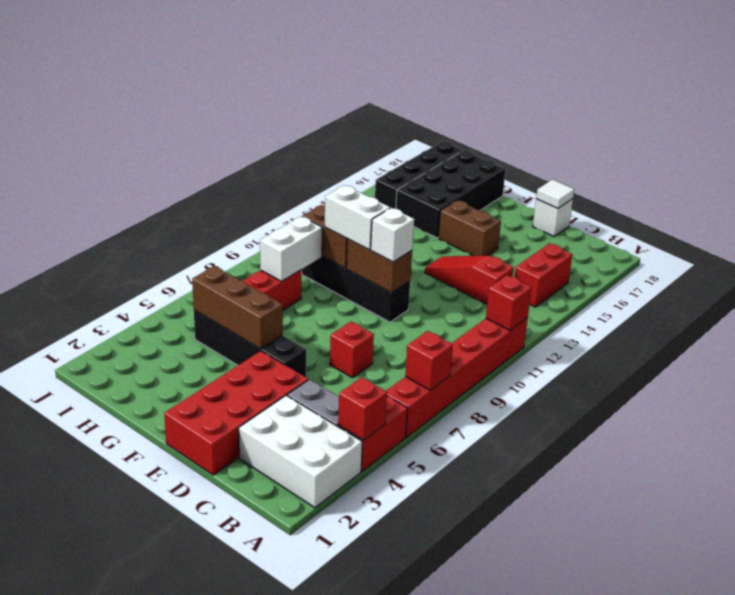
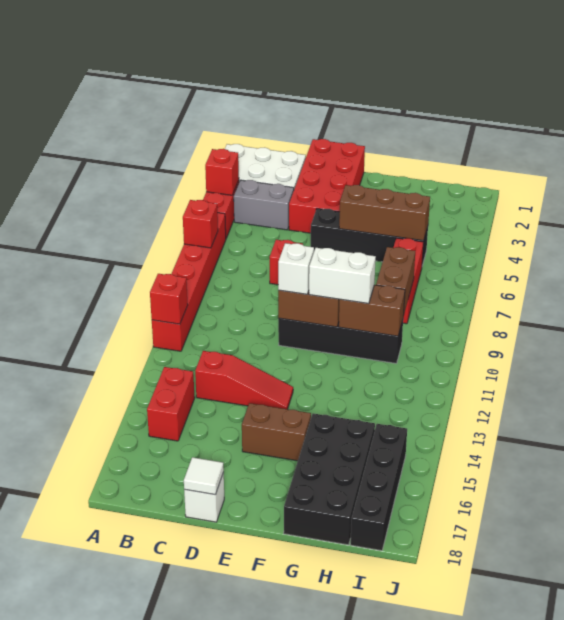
white 1x2 brick [260,216,322,281] -> brown 1x2 brick [376,247,415,316]

